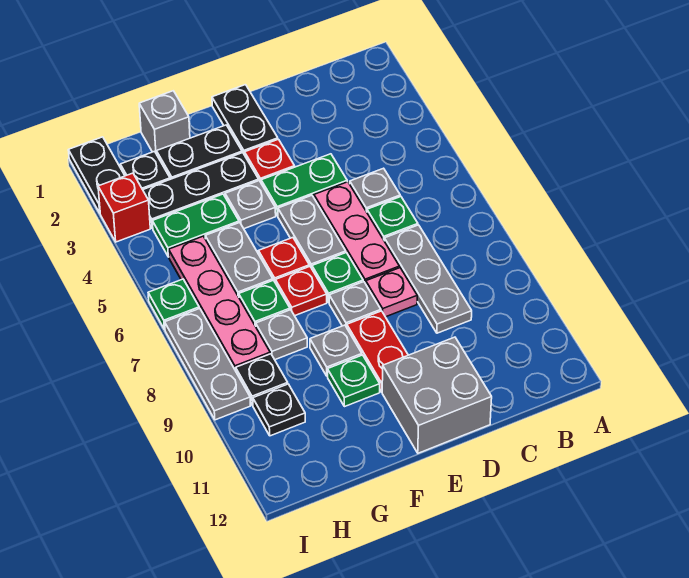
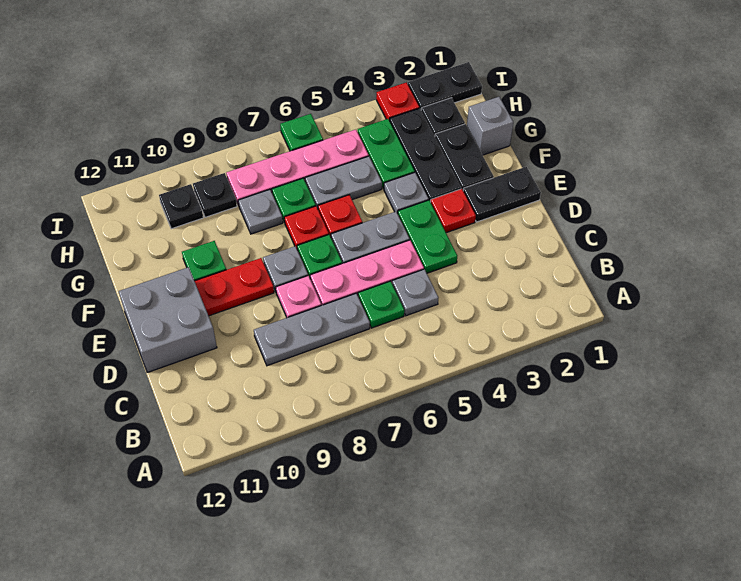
grey 1x1 plate [310,325,362,376] -> none
red 1x1 brick [98,173,150,242] -> red 1x1 plate [376,83,419,121]
grey 1x3 plate [165,308,251,420] -> none

